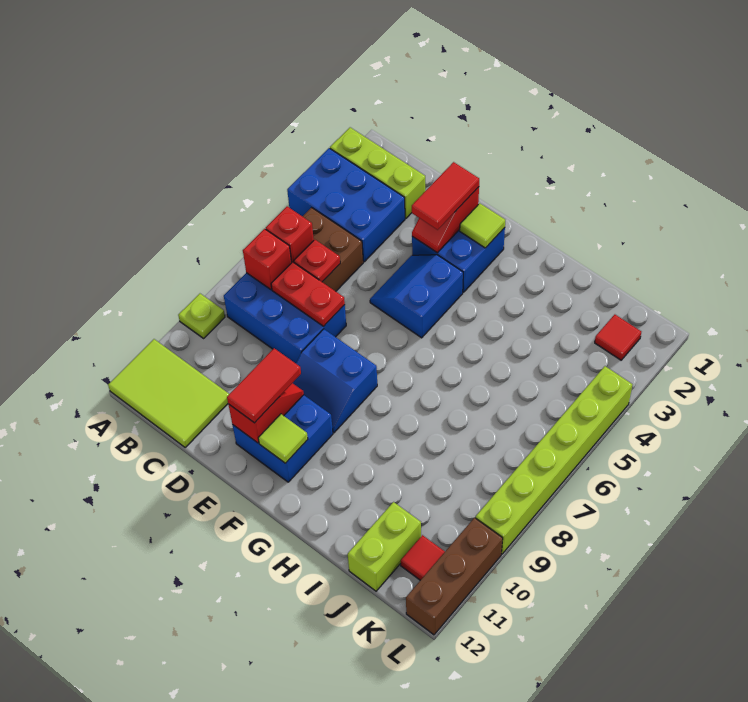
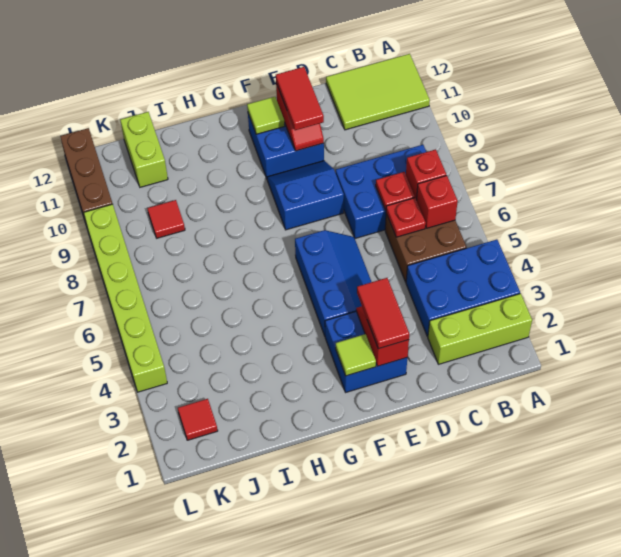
lime 1x1 plate [178,294,225,338] -> none
red 1x2 plate [271,262,345,326] -> red 1x1 plate [376,172,415,210]
blue 2x2 slope [370,255,463,338] -> blue 2x3 slope [295,230,371,336]
red 1x1 tile [401,535,445,580] -> red 1x1 tile moved to [147,200,185,238]

